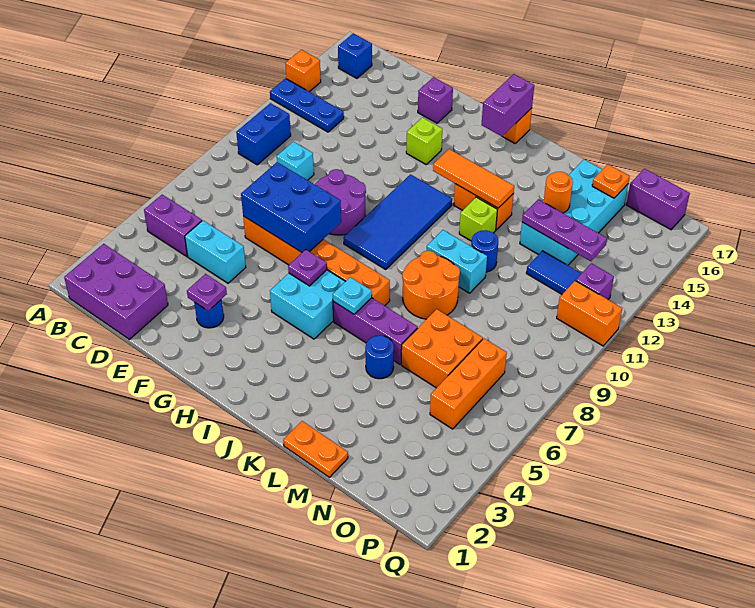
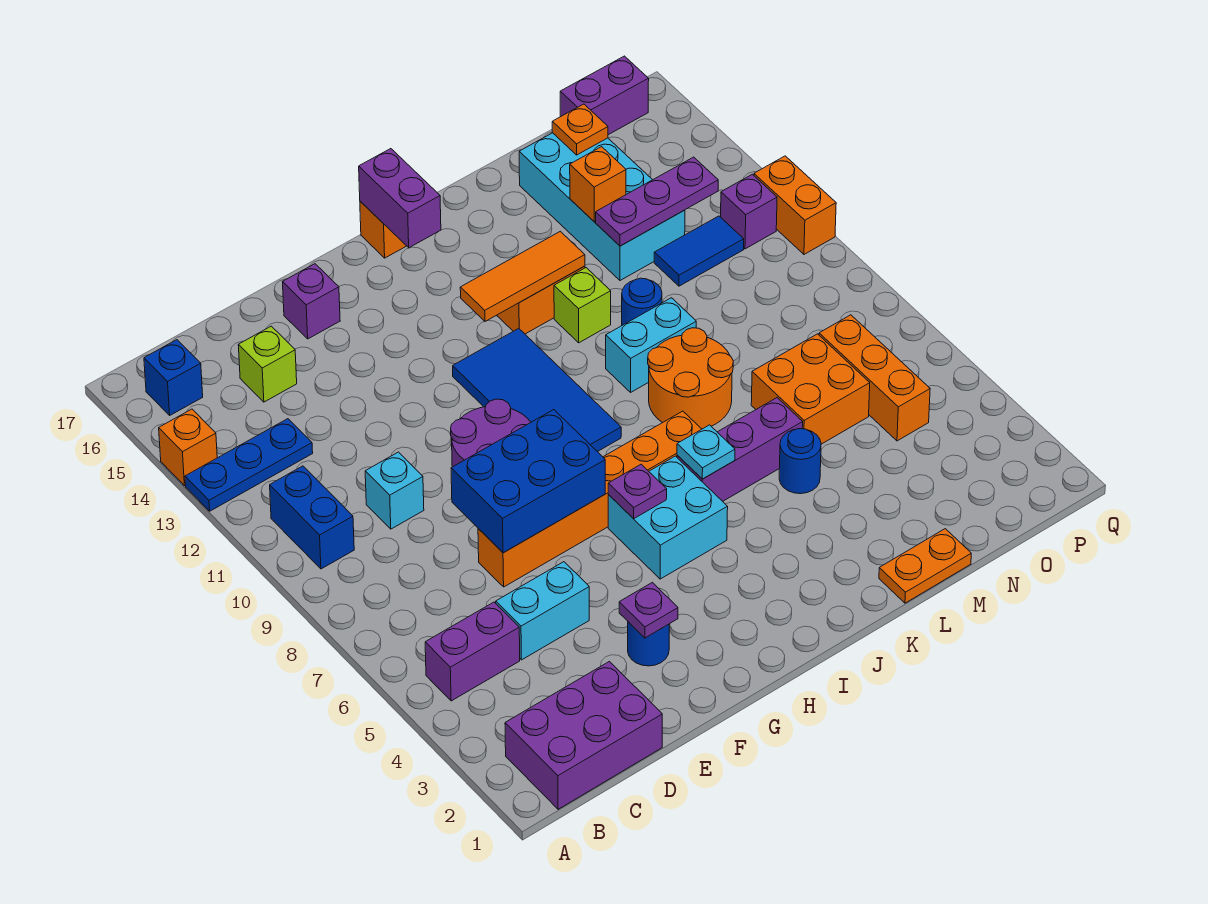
lime 1x1 brick [406,117,442,164] -> lime 1x1 brick moved to [238,326,297,402]
orange 1x1 round brick [544,172,573,213] -> orange 1x1 brick [570,147,626,222]
orange 1x2 brick [557,281,622,346] -> orange 1x2 brick turned to [754,156,836,254]

